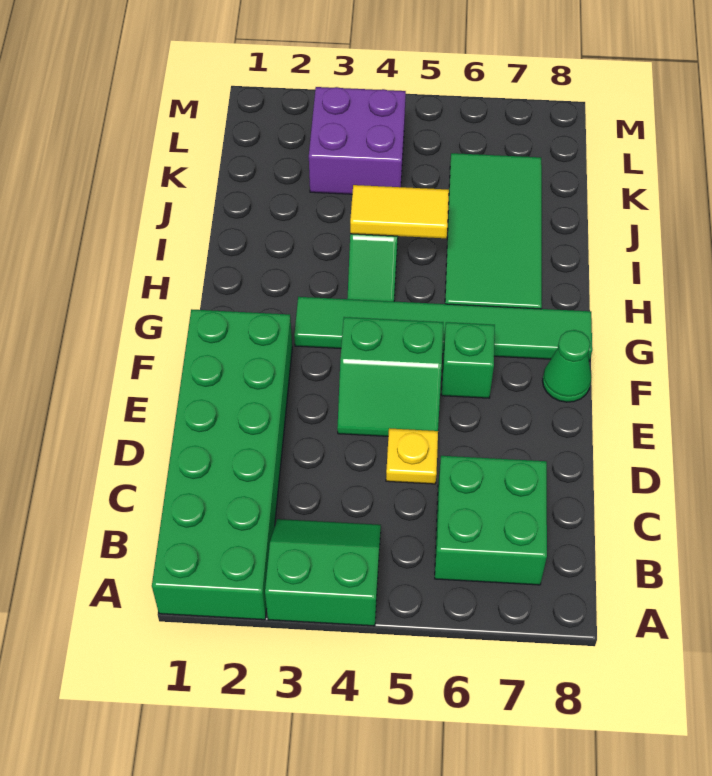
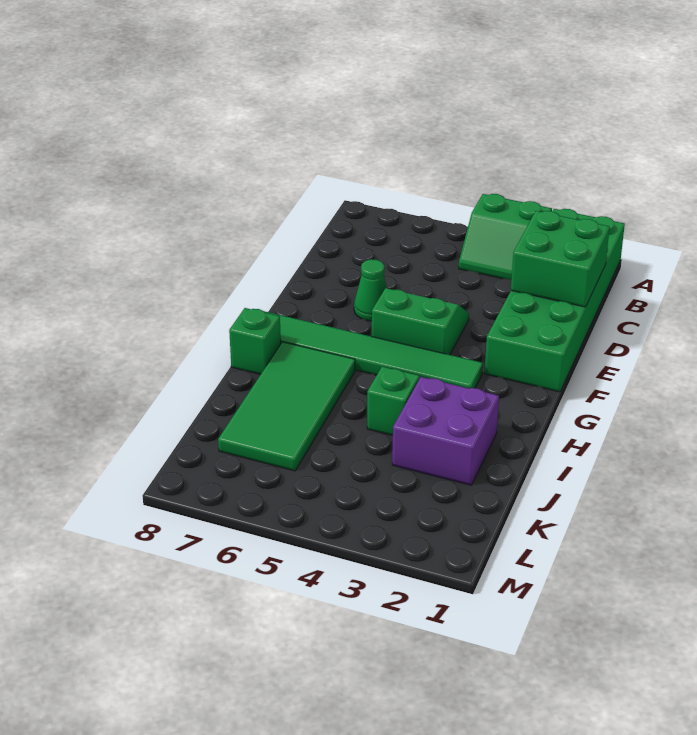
green 2x2 brick [435,456,547,585] -> green 2x2 brick moved to [511,211,610,307]
yellow 1x1 plate [386,428,438,484] -> none
green 1x1 brick [442,322,495,398] -> green 1x1 brick moved to [229,308,281,374]
green 1x1 cone [542,330,591,402] -> green 1x1 cone moved to [354,259,387,321]
yellow 1x2 tile [350,185,449,238] -> none
purple 2x2 brick [309,87,406,194] -> purple 2x2 brick moved to [392,377,499,485]

